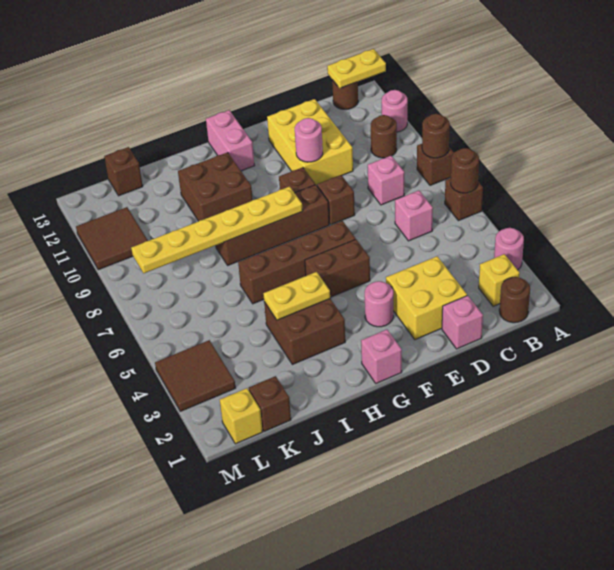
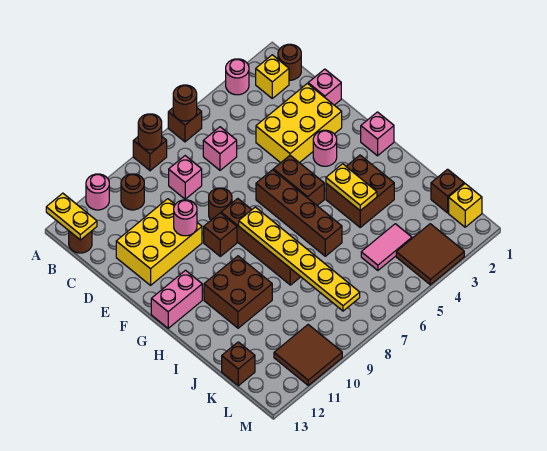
yellow 2x2 brick [386,256,467,340] -> yellow 2x3 brick [256,83,342,163]
brown 1x1 brick [317,175,355,225] -> brown 1x1 round brick [209,188,232,220]
none -> pink 1x2 tile [361,224,412,270]

